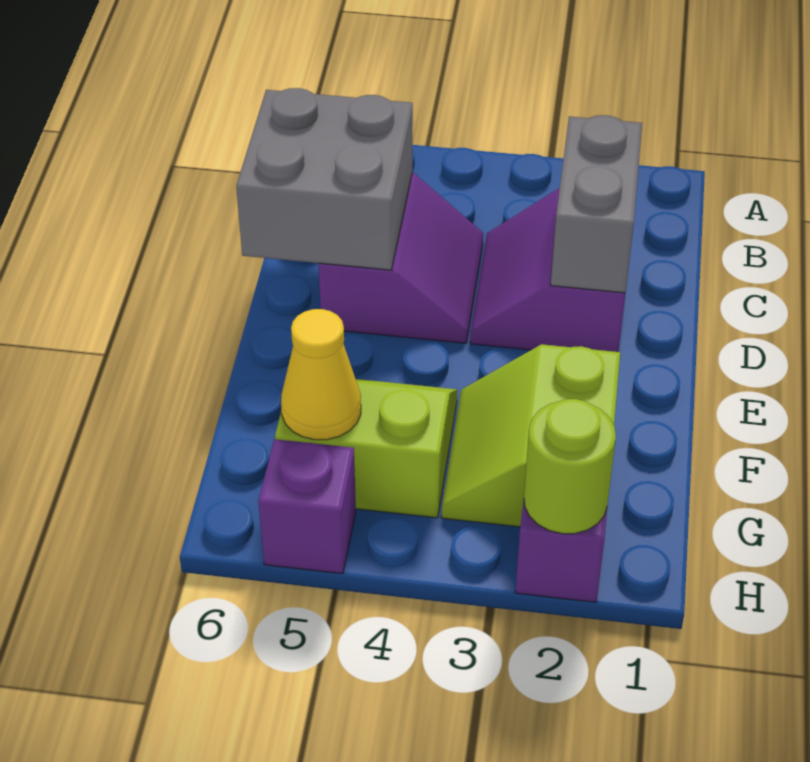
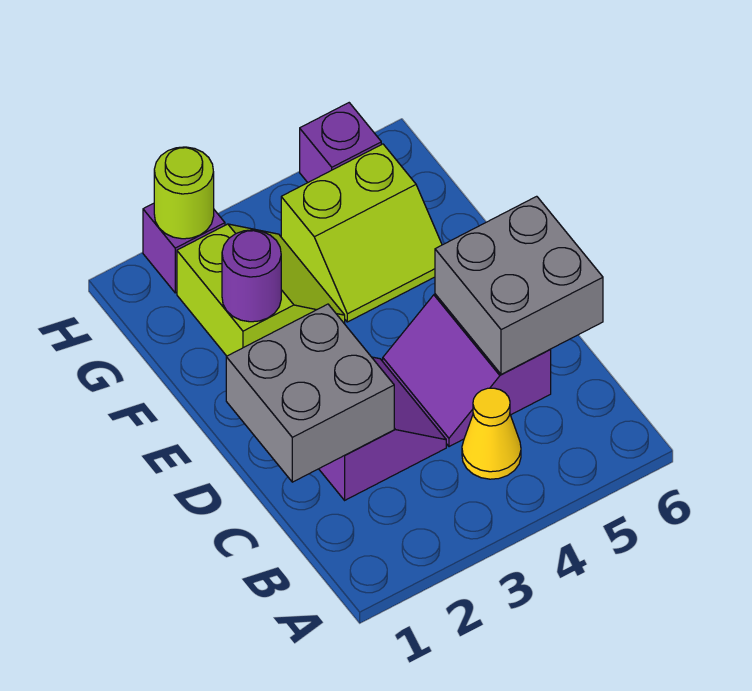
grey 1x2 brick [551,115,642,293] -> grey 2x2 brick [226,304,394,482]
none -> purple 1x1 round brick [222,230,281,322]
yellow 1x1 cone [281,309,361,440] -> yellow 1x1 cone moved to [462,388,521,479]

